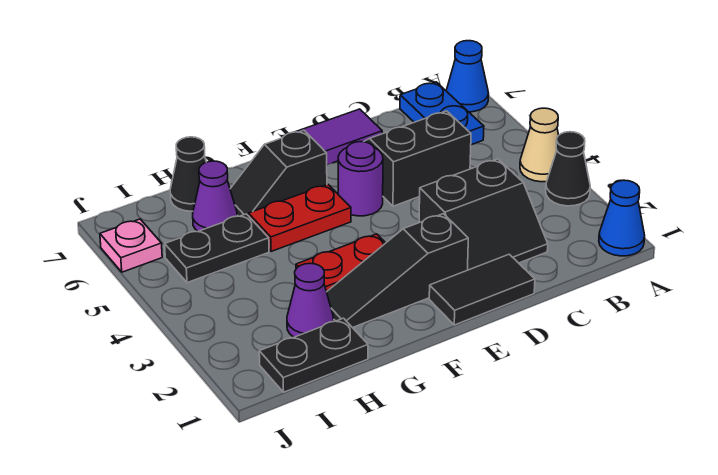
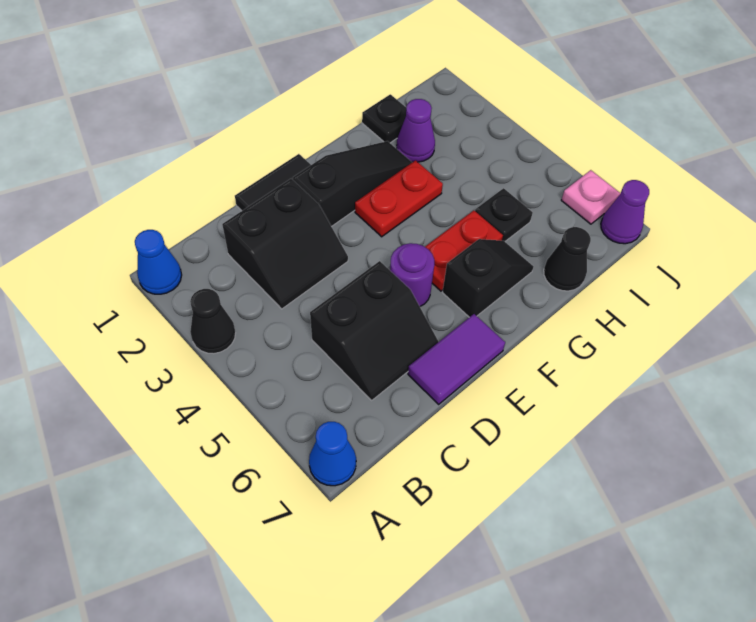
tan 1x1 cone [520,108,559,182] -> none
blue 1x2 plate [400,82,484,145] -> none
black 2x2 slope [419,159,548,270] -> black 2x2 slope turned to [222,179,348,309]
black 1x2 plate [259,318,368,392] -> black 1x1 plate [362,94,406,143]
black 1x2 plate [165,214,269,283] -> black 1x1 plate [475,188,533,241]
purple 1x1 cone [193,161,237,231] -> purple 1x1 cone moved to [601,180,649,244]

